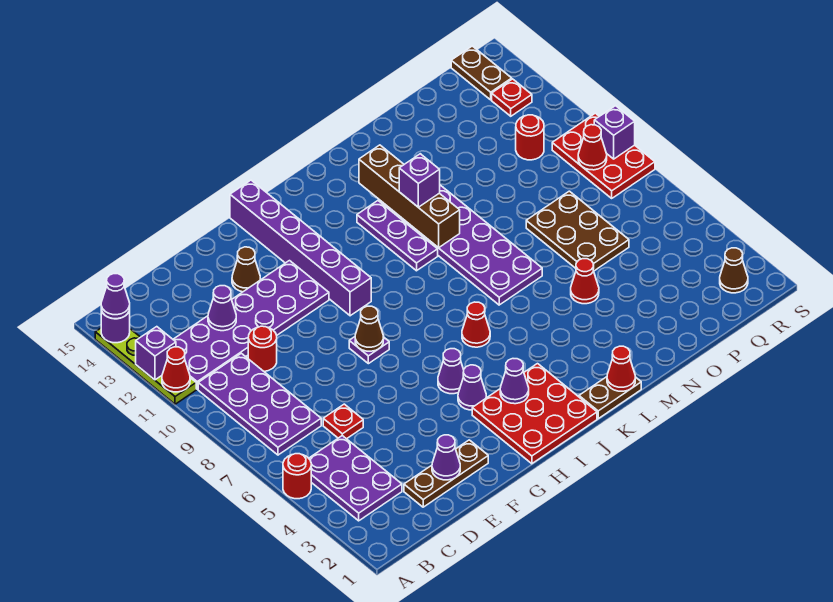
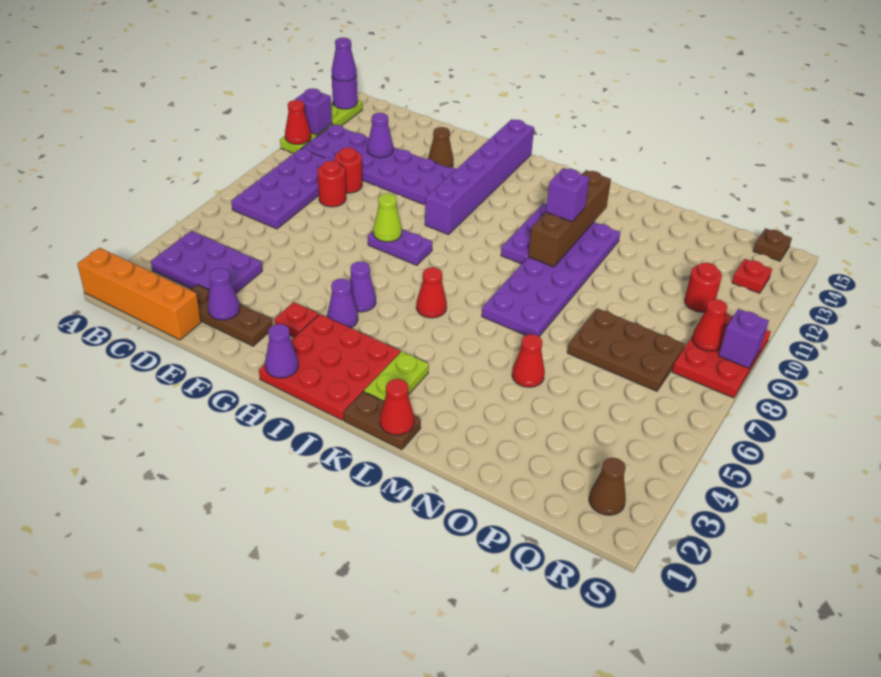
none -> orange 1x4 brick [78,248,201,340]
red 1x1 round brick [283,454,311,499] -> red 1x1 round brick moved to [317,161,346,207]
purple 2x3 plate [309,436,402,521] -> purple 2x3 plate turned to [151,231,262,294]
red 1x1 plate [323,404,363,439] -> red 1x1 plate moved to [274,302,318,337]
purple 1x1 plate [349,337,389,364] -> purple 1x2 plate [368,229,433,265]
brown 1x1 cone [355,306,384,351] -> lime 1x1 cone [373,194,402,242]
purple 1x1 cone [500,359,529,404] -> purple 1x1 cone moved to [265,324,298,378]
none -> lime 1x2 plate [364,351,429,401]
brown 2x3 plate [526,191,629,271] -> brown 2x3 plate turned to [567,308,685,391]
brown 1x2 plate [451,46,512,100] -> brown 1x1 plate [753,228,792,261]

